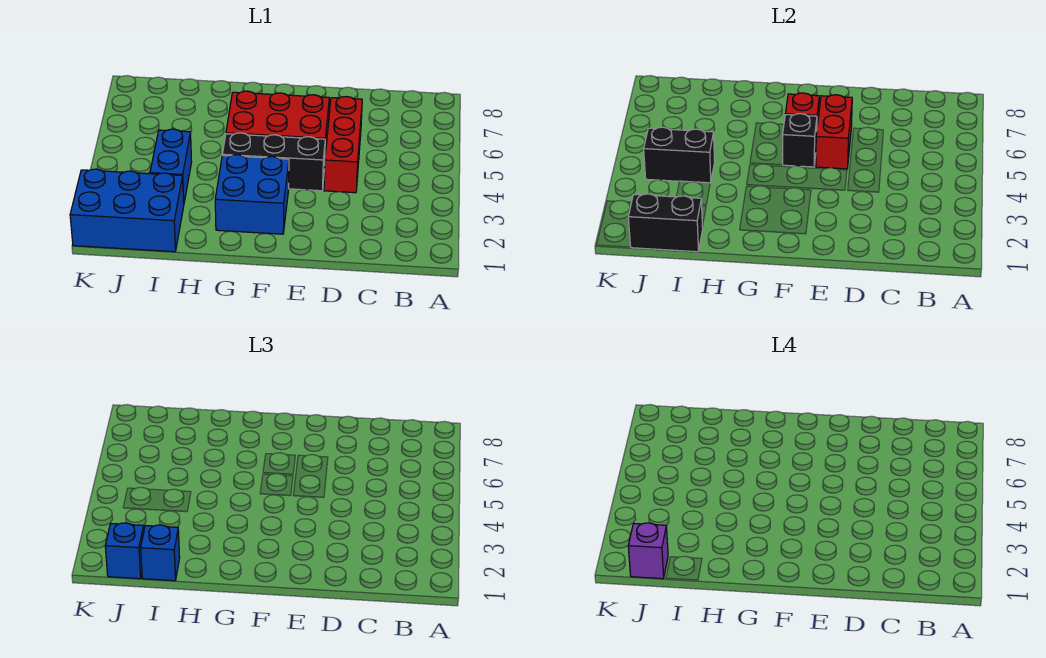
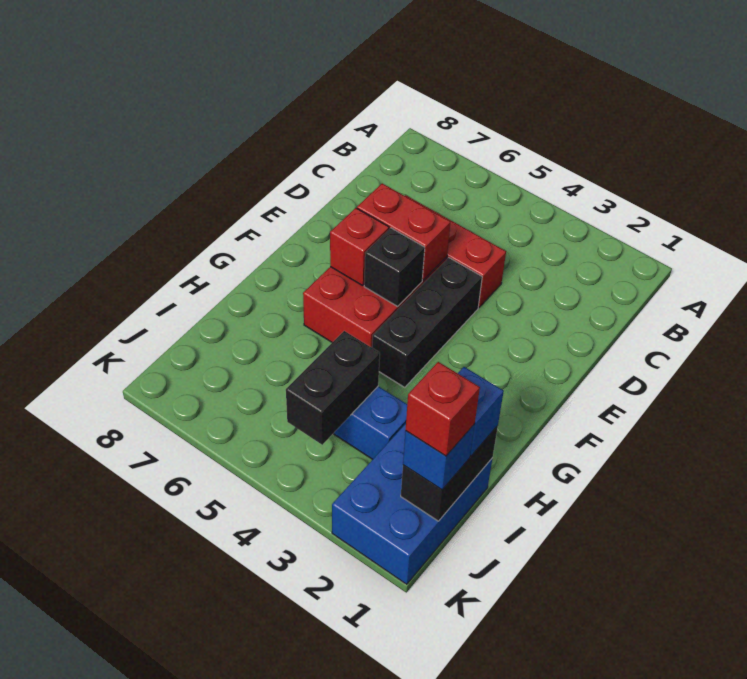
blue 2x2 brick [215,155,289,234] -> none
purple 1x1 brick [628,523,668,579] -> red 1x1 brick [406,362,480,456]

